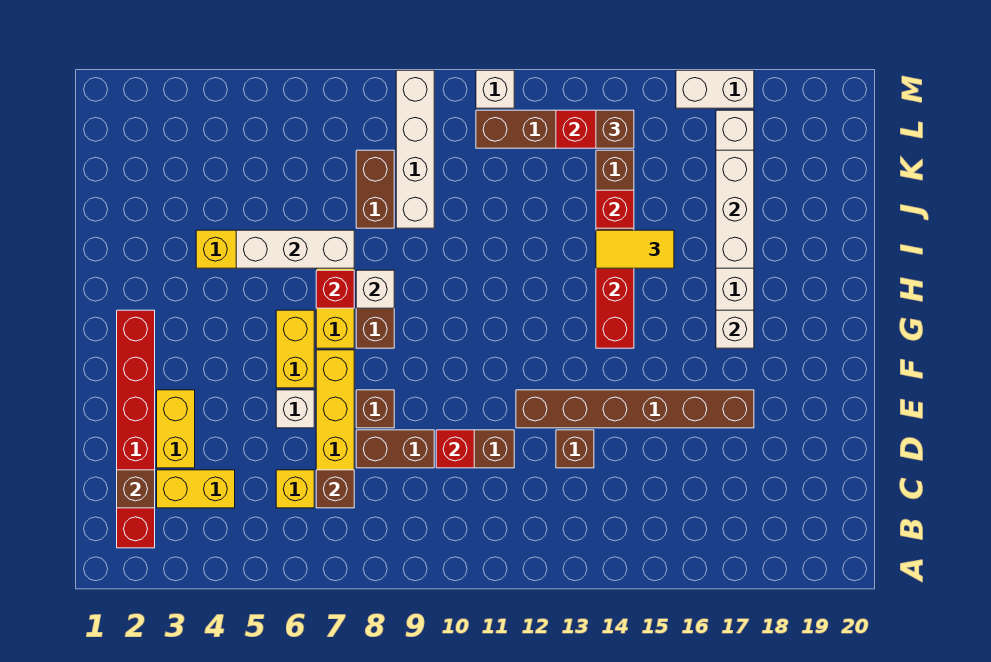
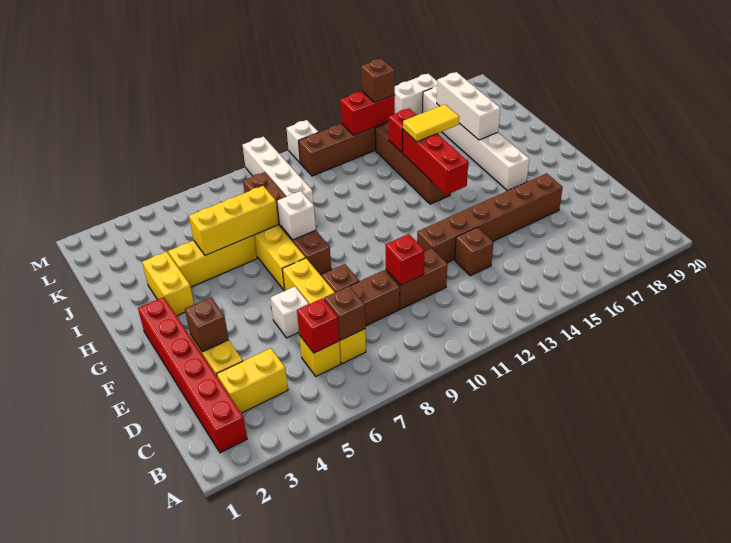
brown 1x1 brick [117,470,155,508] -> brown 1x1 brick moved to [185,297,229,352]
yellow 1x2 brick [276,310,314,388] -> yellow 1x2 brick moved to [142,252,194,316]
white 1x1 brick [716,310,754,348] -> none
red 1x1 brick [316,270,354,308] -> red 1x1 brick moved to [297,298,339,353]
white 1x3 brick [236,230,354,268] -> yellow 1x3 brick [189,186,278,256]

